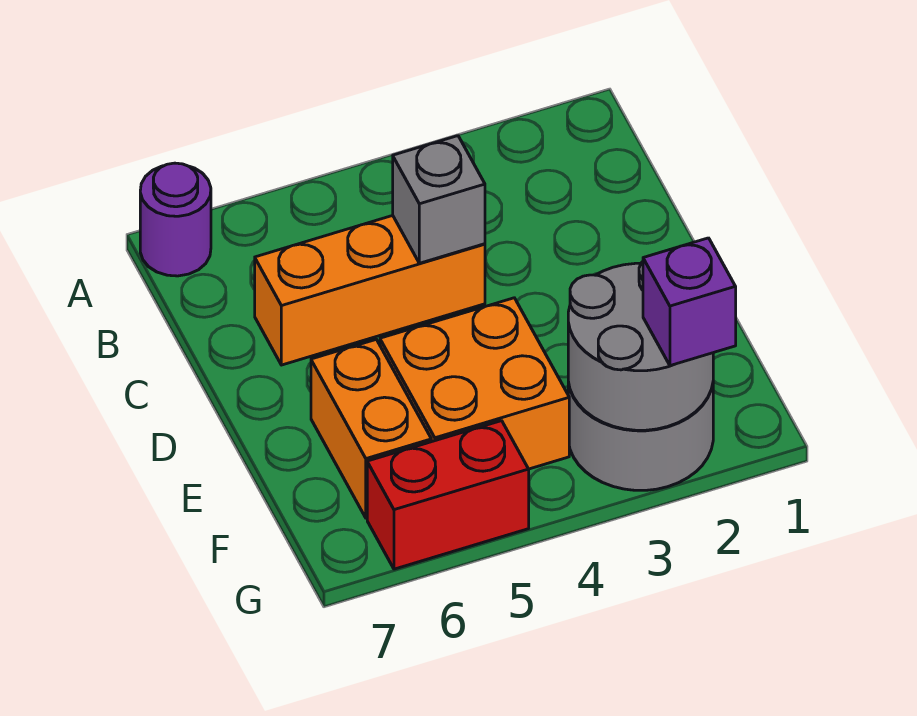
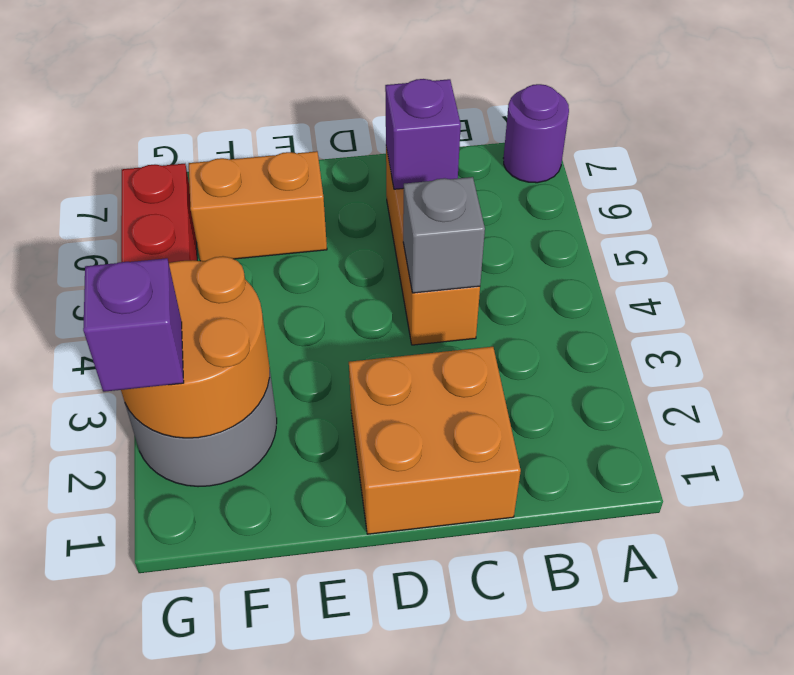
none -> purple 1x1 brick [385,79,461,189]
orange 2x2 brick [380,298,569,469] -> orange 2x2 brick moved to [349,347,521,534]
grey 2x2 round brick [568,262,713,430] -> orange 2x2 round brick [121,256,270,438]

